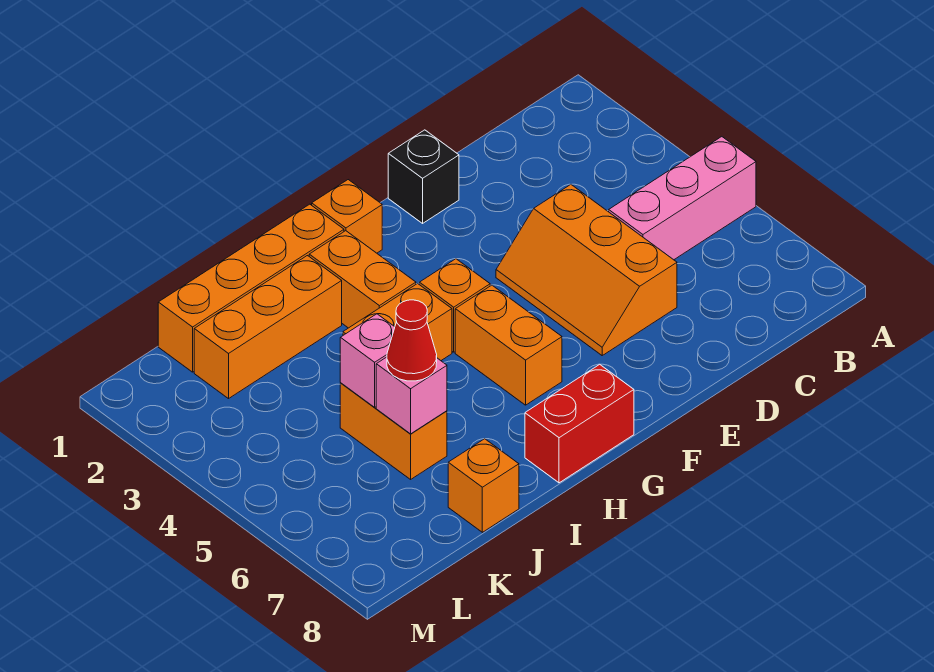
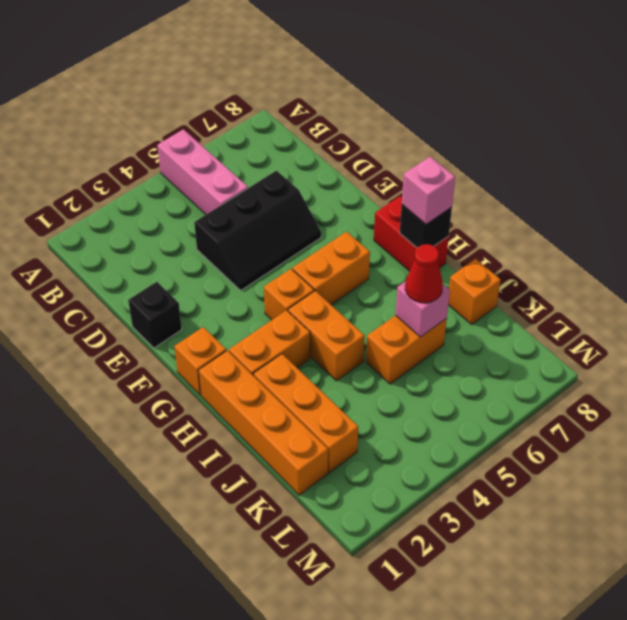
orange 2x3 slope [496,184,677,355] -> black 2x3 slope [194,171,321,290]
none -> black 1x1 brick [400,205,452,248]
pink 1x1 brick [340,314,395,408] -> pink 1x1 brick moved to [402,157,455,224]

